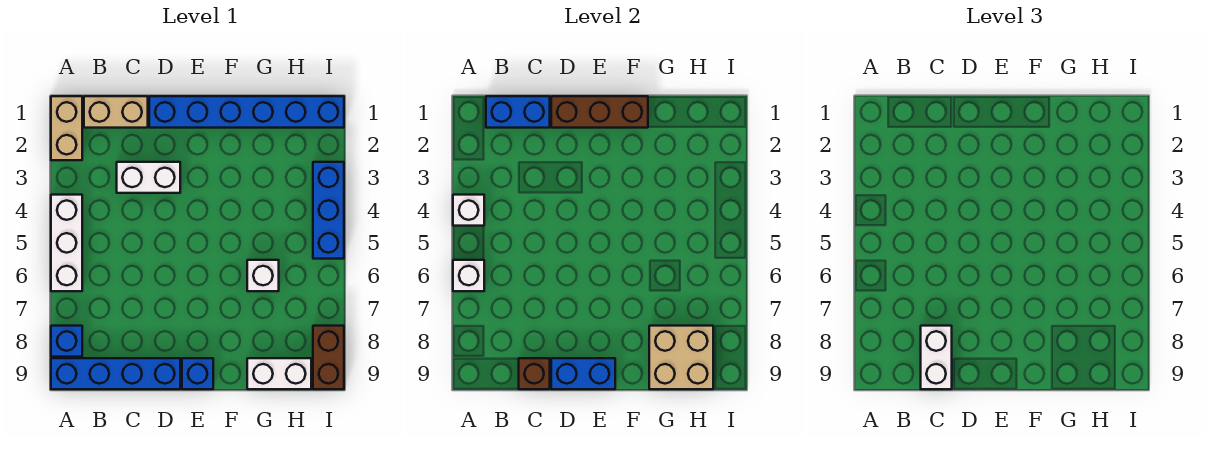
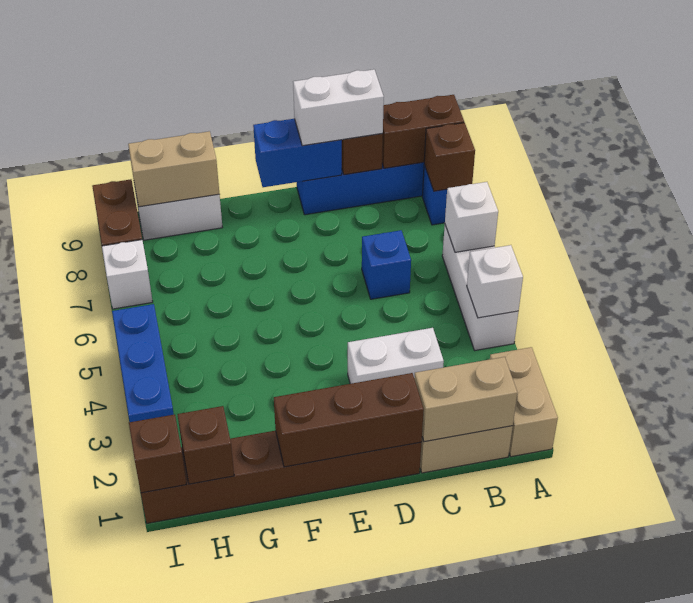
none -> brown 1x1 brick [424,123,475,191]
none -> brown 1x2 brick [382,95,464,168]
blue 1x2 brick [486,96,550,128] -> tan 1x2 brick [414,357,517,442]
white 1x2 brick [921,326,952,389] -> white 1x2 brick turned to [293,69,384,146]
blue 1x6 brick [149,96,344,128] -> brown 1x6 brick [141,431,421,523]
blue 1x1 brick [182,358,213,389] -> blue 1x1 brick moved to [362,230,411,299]
white 1x1 brick [247,260,279,291] -> white 1x1 brick moved to [102,240,153,309]
tan 2x2 brick [649,326,713,389] -> tan 1x2 brick [128,131,219,207]
none -> brown 1x1 brick [177,406,234,484]
none -> brown 1x1 brick [129,415,186,493]

